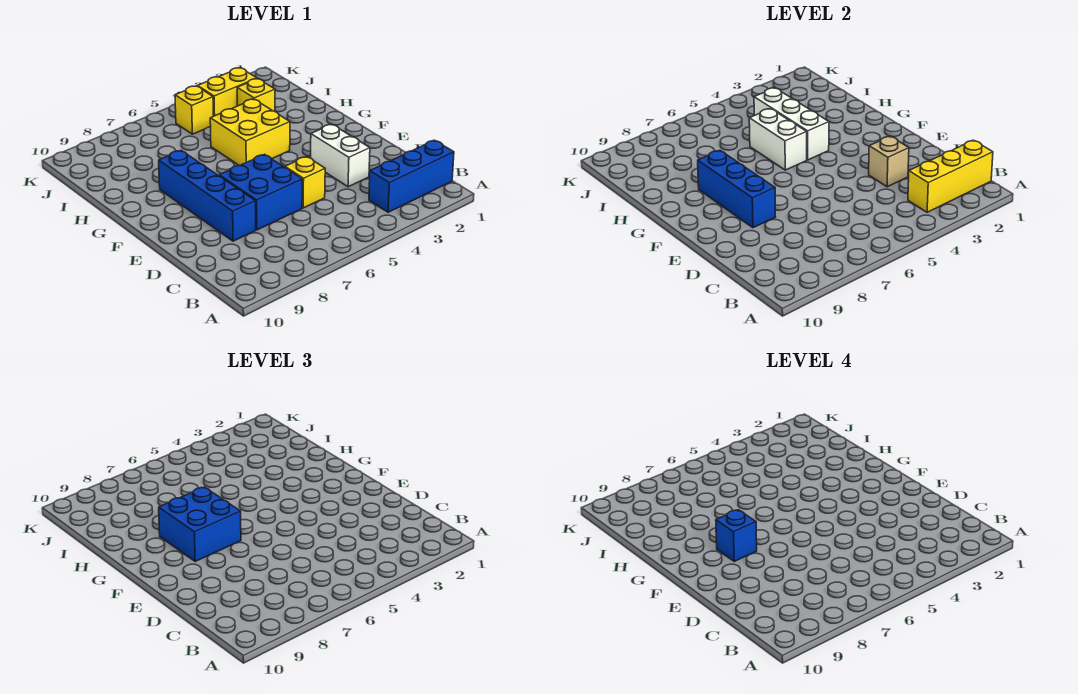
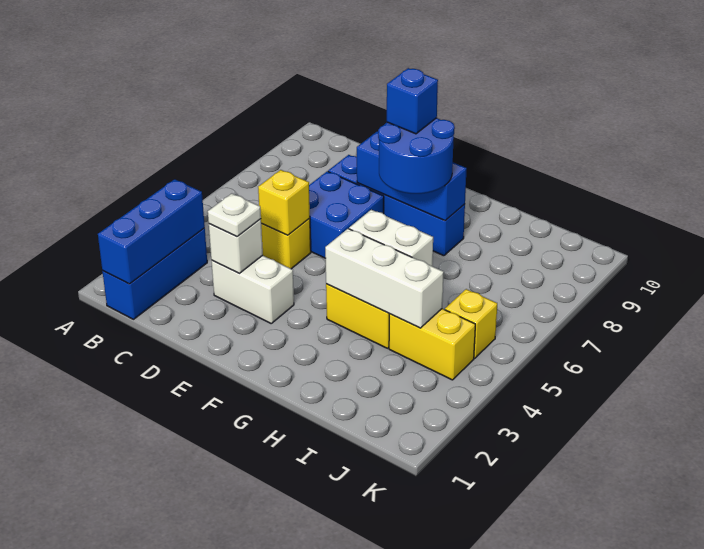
yellow 1x3 brick [908,140,993,212] -> blue 1x3 brick [98,179,205,284]
tan 1x1 brick [869,136,909,187] -> white 1x1 brick [209,219,263,273]
none -> white 1x1 plate [208,194,261,237]
blue 2x2 brick [159,487,241,561] -> blue 2x2 round brick [378,118,455,194]
yellow 1x1 brick [237,79,275,112] -> yellow 1x1 brick moved to [258,170,310,235]
yellow 1x2 brick [198,68,257,116] -> yellow 1x2 brick turned to [389,309,475,380]

